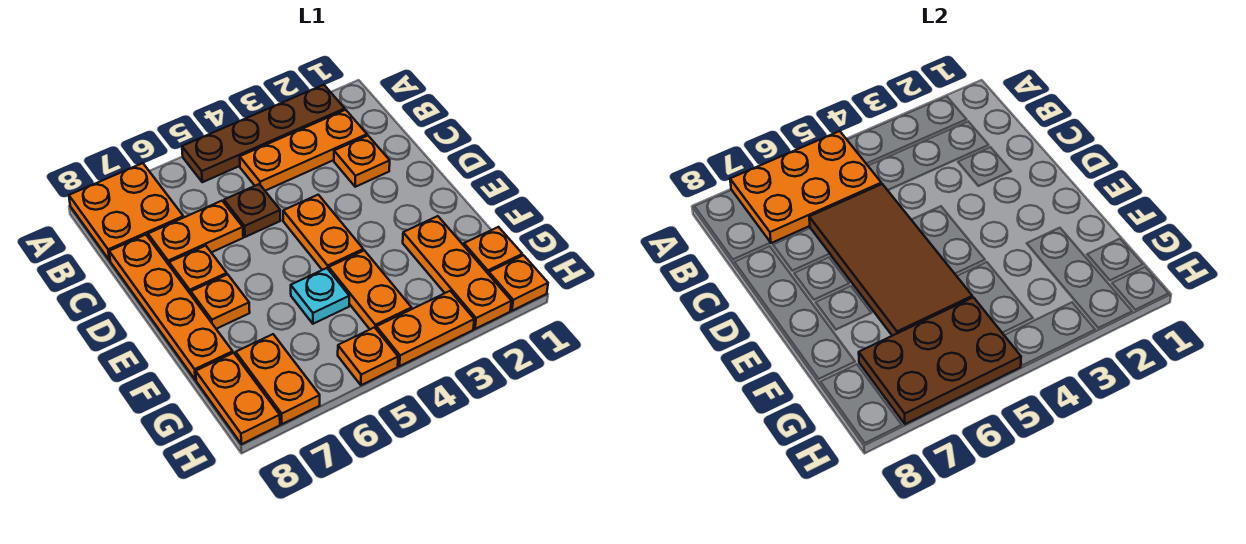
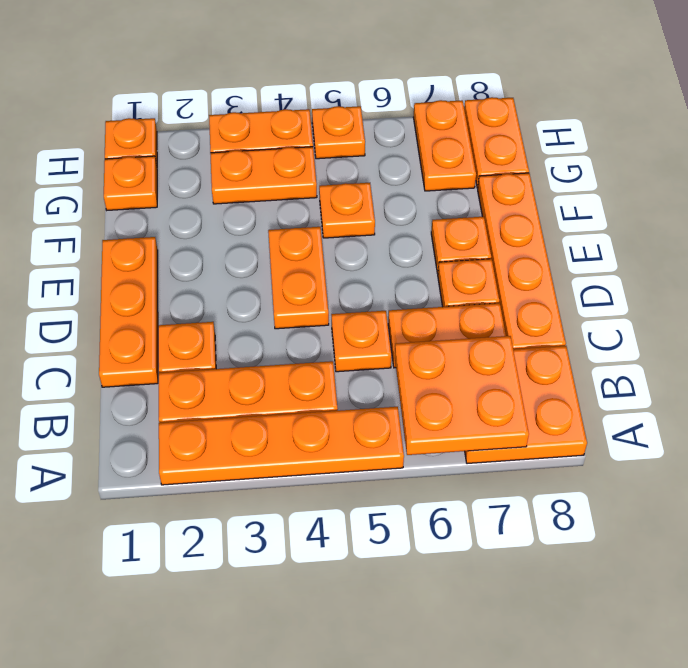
brown 1x4 plate [182,85,345,182] -> orange 1x4 plate [159,407,404,485]
orange 2x3 plate [730,131,881,243] -> orange 2x2 plate [395,336,529,455]
brown 1x1 plate [224,184,281,237] -> orange 1x1 plate [331,311,391,372]
brown 2x4 tile [809,184,972,336] -> none
orange 1x3 plate [403,216,511,329] -> orange 1x3 plate moved to [99,237,158,387]
orange 1x2 plate [329,250,412,329] -> orange 1x2 plate turned to [210,147,317,204]
cyan 1x1 plate [291,268,349,324] -> orange 1x1 plate [319,183,375,238]
brown 2x3 plate [859,297,1021,424] -> none

